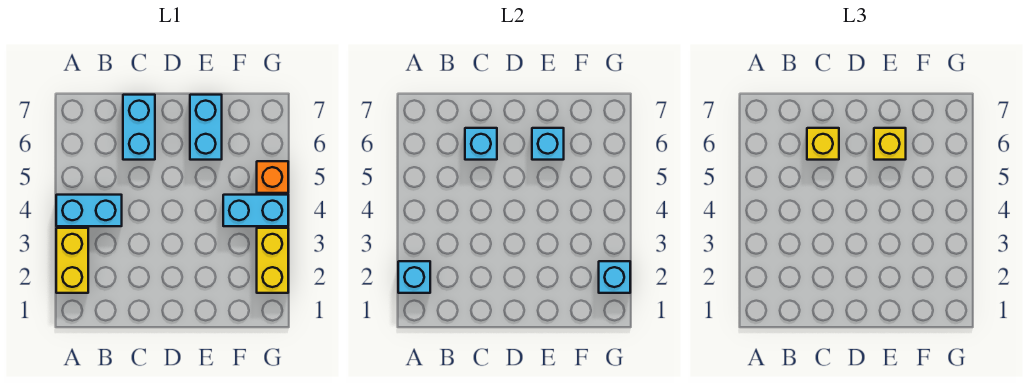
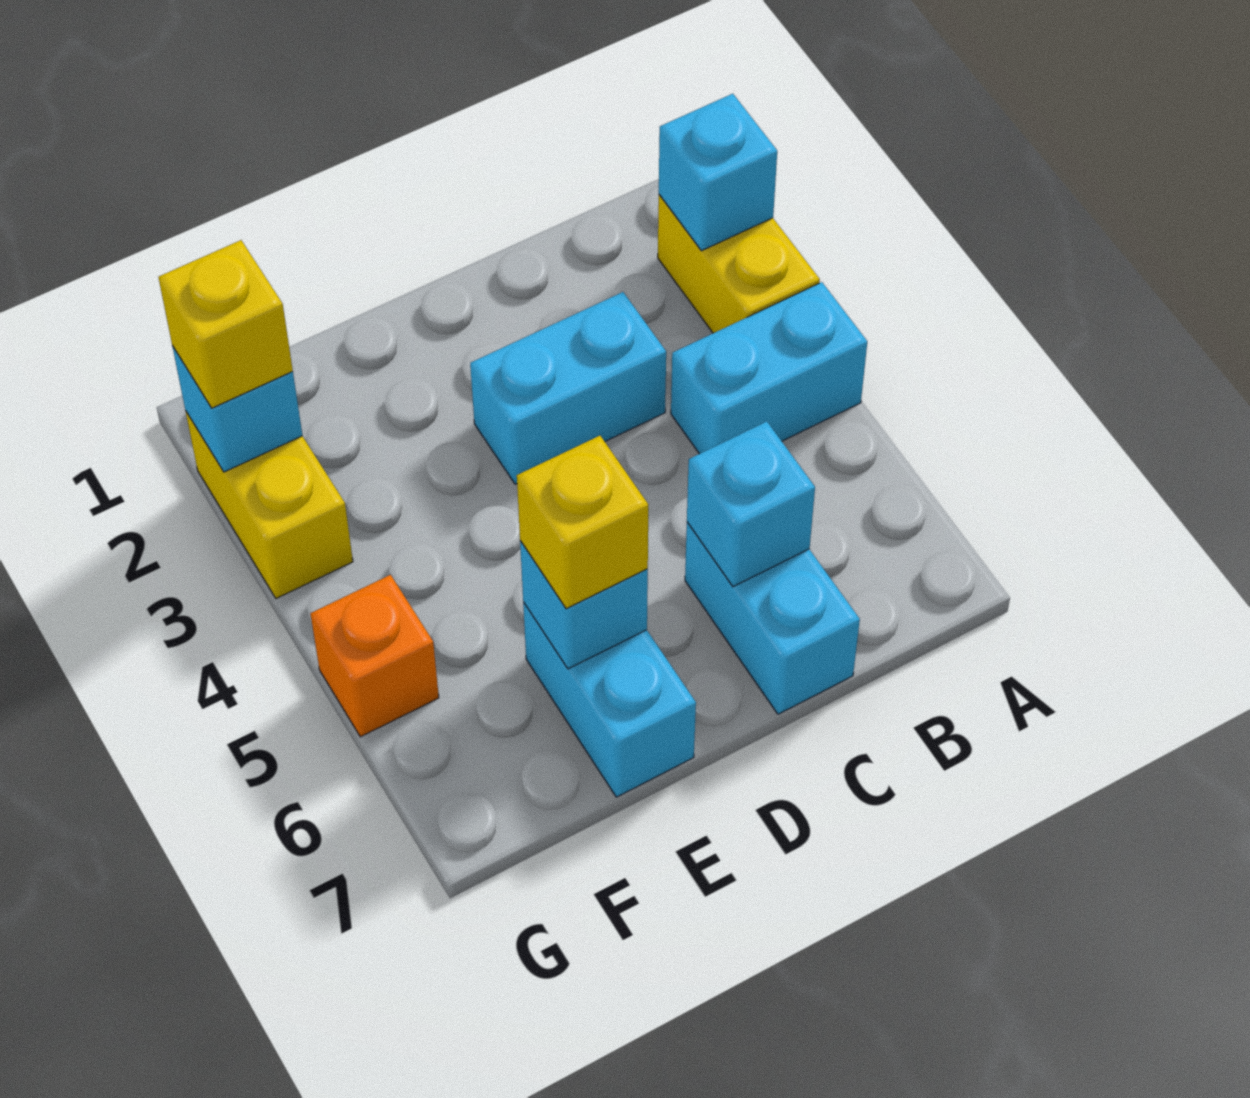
yellow 1x1 brick [807,128,839,160] -> yellow 1x1 brick moved to [159,240,293,408]
cyan 1x2 brick [223,195,288,226] -> cyan 1x2 brick moved to [470,292,666,484]

